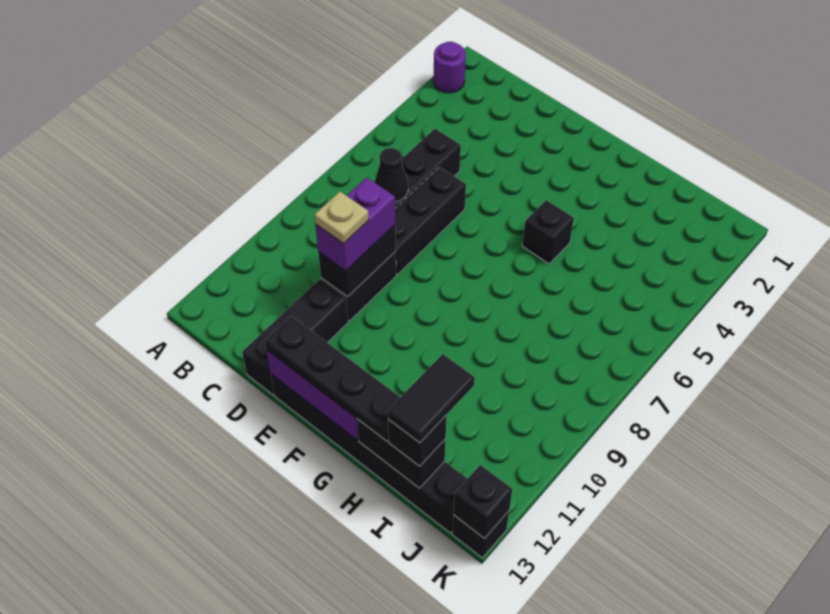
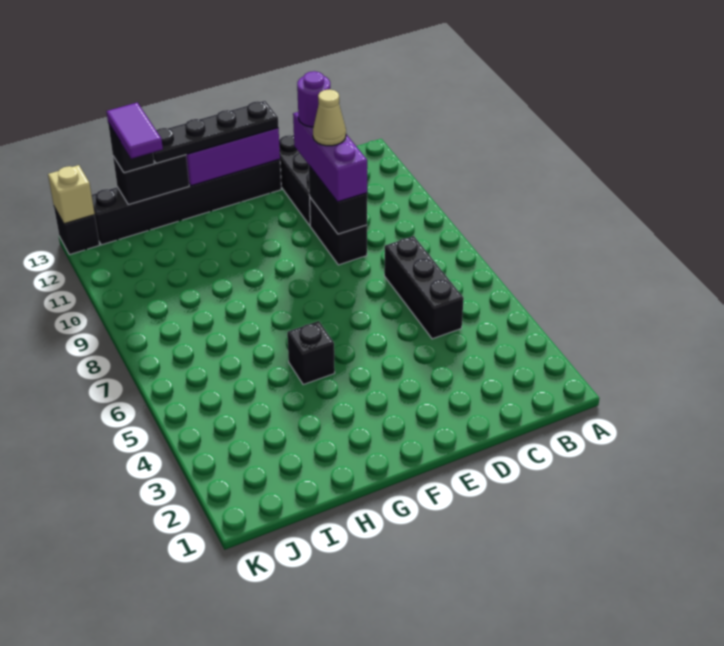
purple 1x1 round brick [434,42,466,93] -> purple 1x1 round brick moved to [297,71,330,127]
black 1x1 cone [374,148,408,202] -> none
black 1x3 brick [395,167,466,274] -> none
purple 1x2 brick [315,178,395,271] -> purple 1x3 brick [293,112,367,202]
tan 1x1 plate [314,192,369,243] -> tan 1x1 cone [313,89,346,146]
black 1x2 tile [388,354,475,443] -> purple 1x2 tile [107,103,163,159]
black 1x1 brick [453,465,512,539] -> tan 1x1 brick [48,165,95,224]

